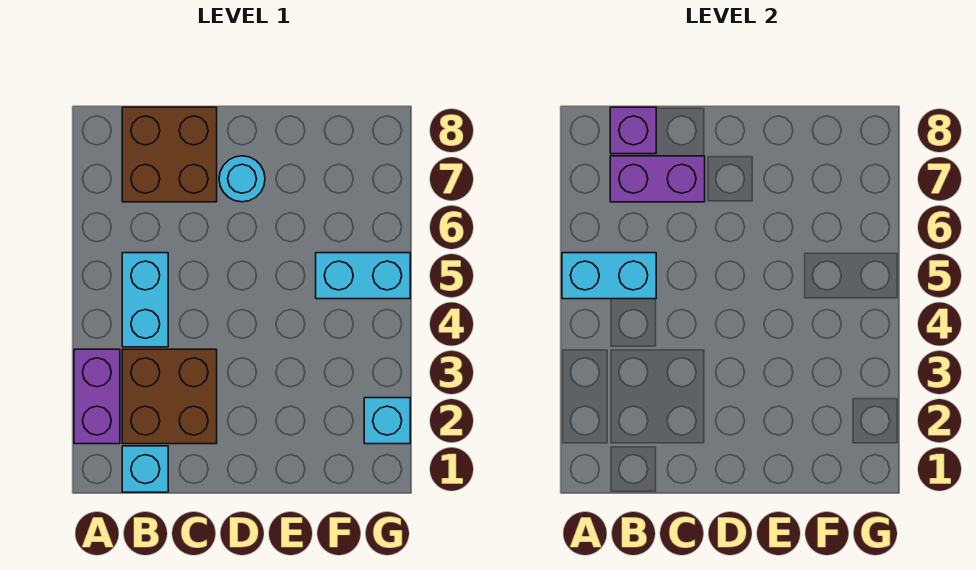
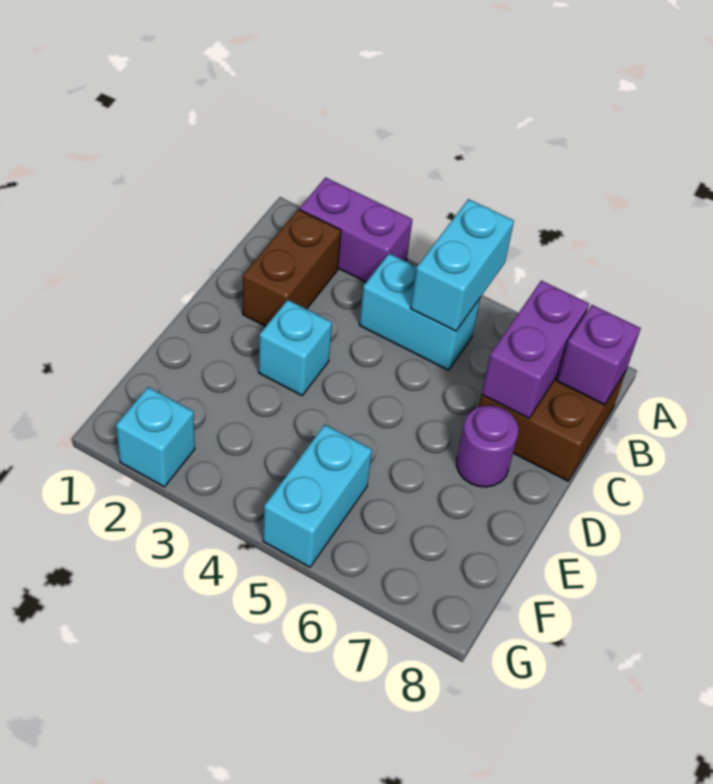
cyan 1x1 brick [122,446,168,492] -> cyan 1x1 brick moved to [259,300,332,395]
brown 2x2 brick [122,349,217,444] -> brown 1x2 brick [243,209,341,326]
cyan 1x1 round brick [219,156,265,202] -> purple 1x1 round brick [457,405,518,487]

